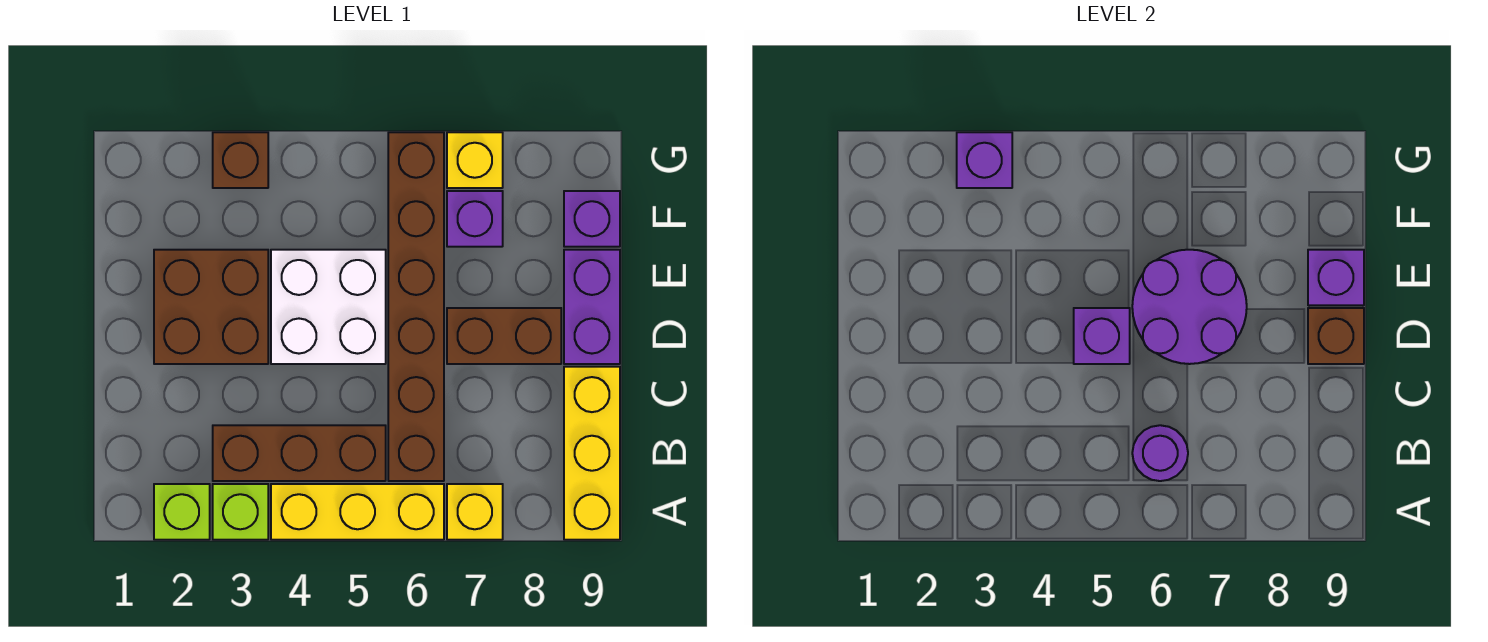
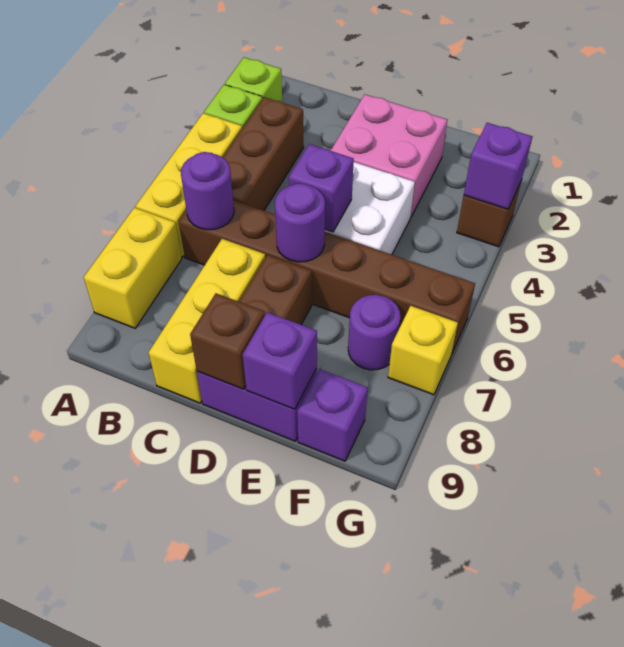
yellow 1x1 brick [447,484,503,540] -> yellow 1x2 brick [84,208,182,328]
yellow 1x3 brick [564,367,620,540] -> yellow 1x3 brick turned to [149,239,265,403]
brown 2x2 brick [154,250,268,364] -> pink 2x2 brick [331,94,447,216]
purple 2x2 round brick [1132,250,1247,364] -> purple 1x1 round brick [275,183,325,262]
purple 1x1 brick [447,191,503,247] -> purple 1x1 round brick [348,295,401,370]

